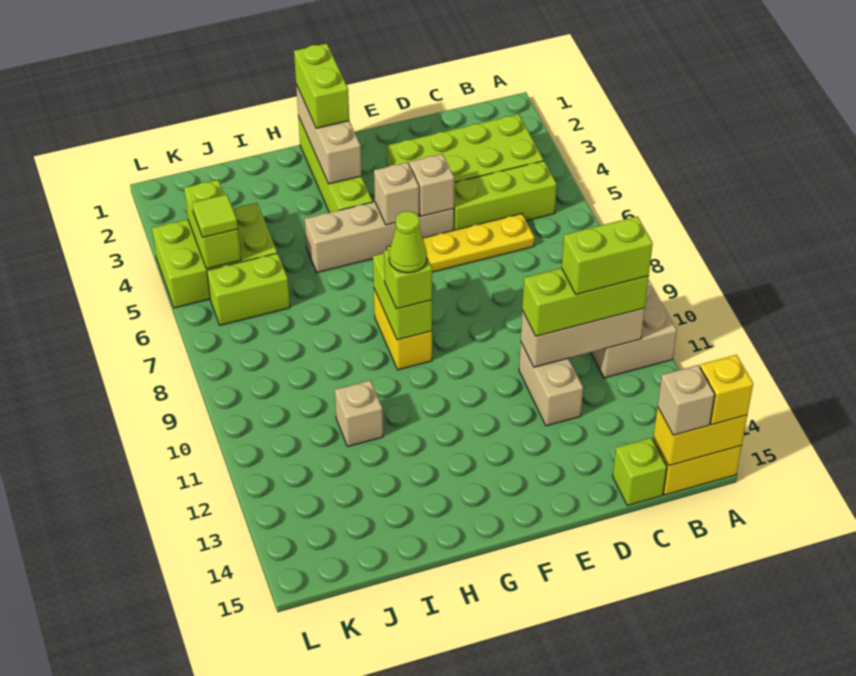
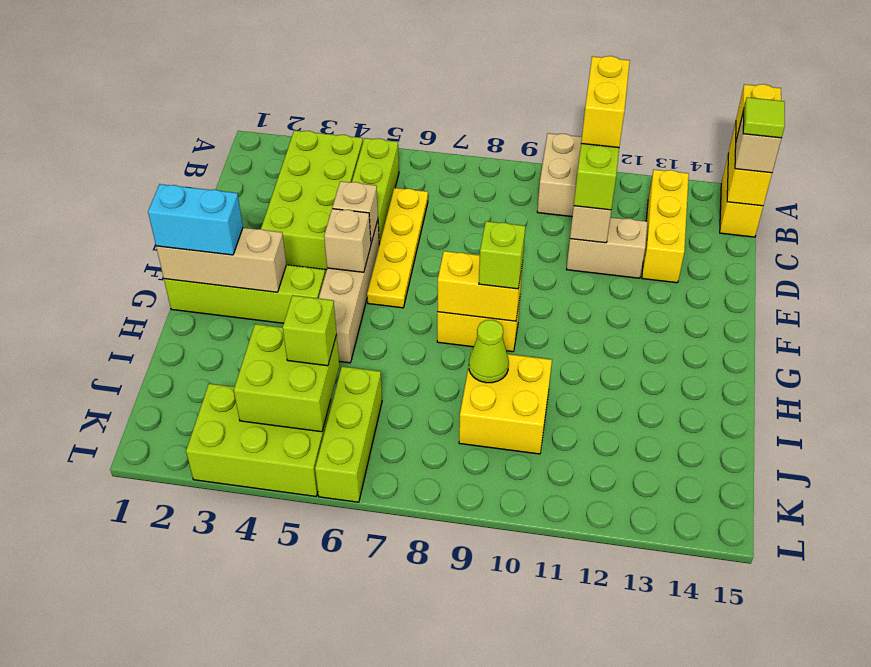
lime 1x2 brick [562,216,653,294] -> yellow 1x2 brick [581,56,630,148]
none -> yellow 1x3 brick [642,170,689,283]
lime 1x1 brick [613,438,667,506] -> lime 1x1 brick moved to [283,295,337,366]
lime 1x2 brick [294,43,349,128] -> cyan 1x2 brick [148,184,243,255]
lime 1x2 brick [373,253,432,340] -> yellow 1x2 brick [437,251,523,321]
lime 1x1 cone [389,211,427,273] -> lime 1x1 cone moved to [469,320,509,383]
none -> yellow 2x2 brick [459,350,552,454]
tan 1x1 brick [335,380,383,447] -> none
lime 2x3 brick [152,203,277,308] -> lime 2x3 brick turned to [186,384,331,496]
lime 1x2 brick [207,253,290,325] -> lime 1x3 brick [315,367,382,502]
lime 1x2 brick [184,180,241,269] -> lime 2x2 brick [234,324,339,432]
lime 1x1 tile [192,194,238,237] -> lime 1x1 tile moved to [743,97,785,138]

